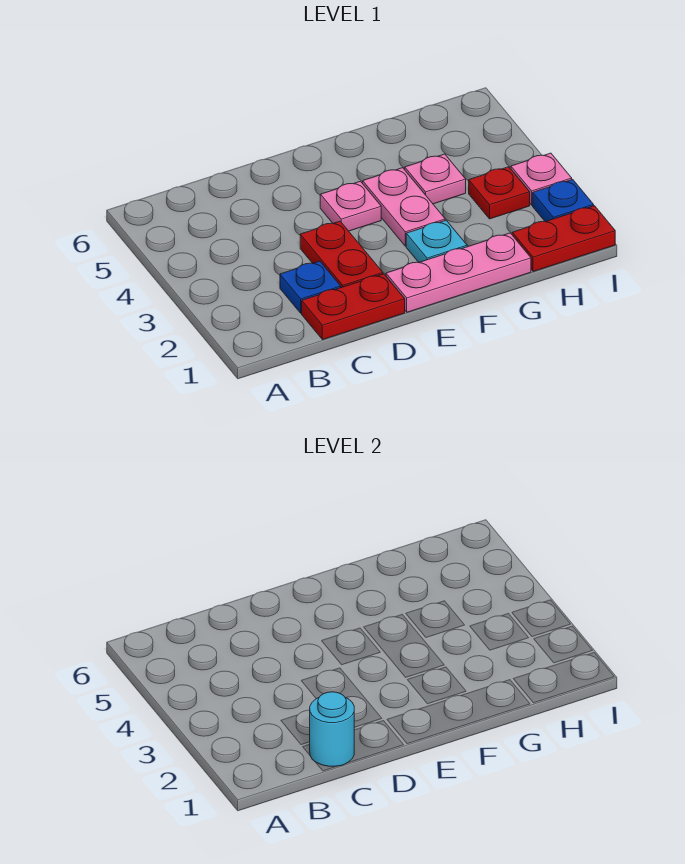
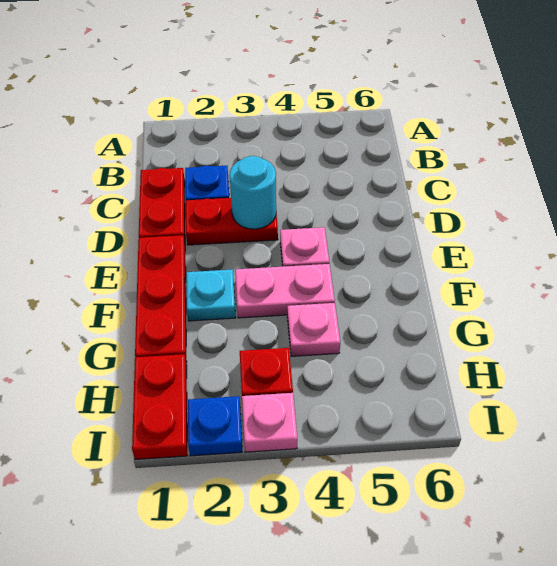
cyan 1x1 round brick [310,692,354,766] -> cyan 1x1 round brick moved to [230,156,276,229]
pink 1x3 plate [386,233,531,312] -> red 1x3 plate [135,235,187,363]

